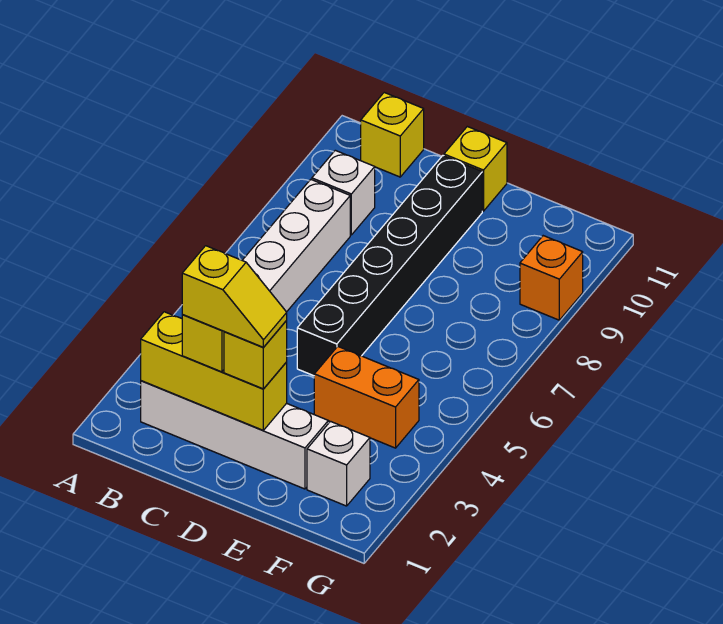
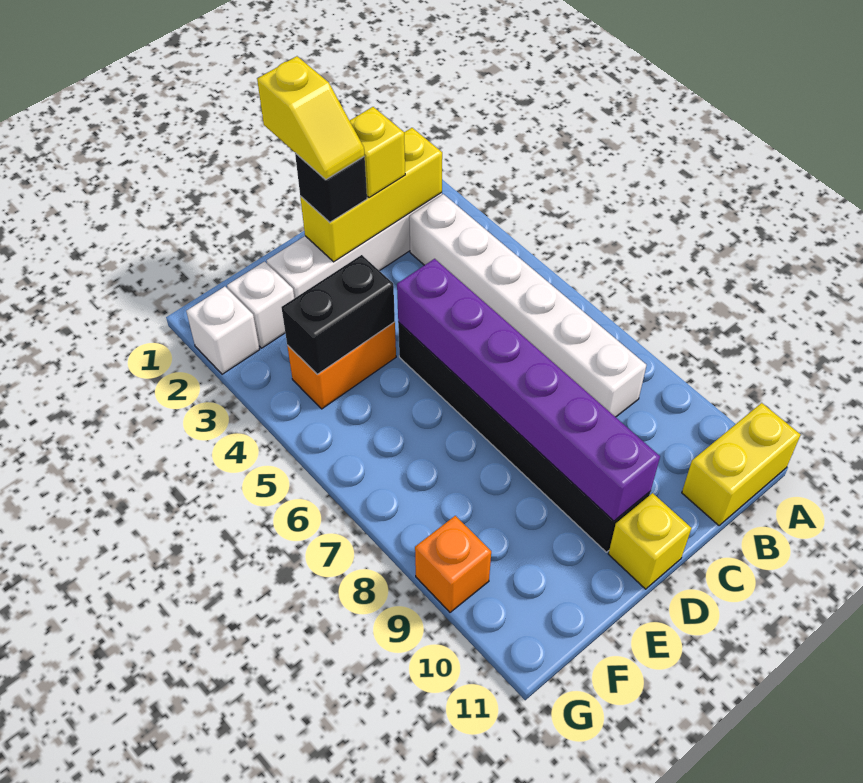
white 1x1 brick [312,150,375,235] -> white 1x1 brick moved to [186,287,260,374]
yellow 1x1 brick [361,93,424,177] -> yellow 1x2 brick [682,403,801,525]
yellow 1x2 slope [182,246,287,347] -> yellow 1x2 slope turned to [257,56,365,180]
yellow 1x1 brick [224,321,287,389] -> black 1x1 brick [295,153,367,222]
none -> purple 1x6 brick [397,259,660,521]
none -> black 1x2 brick [281,255,395,374]

